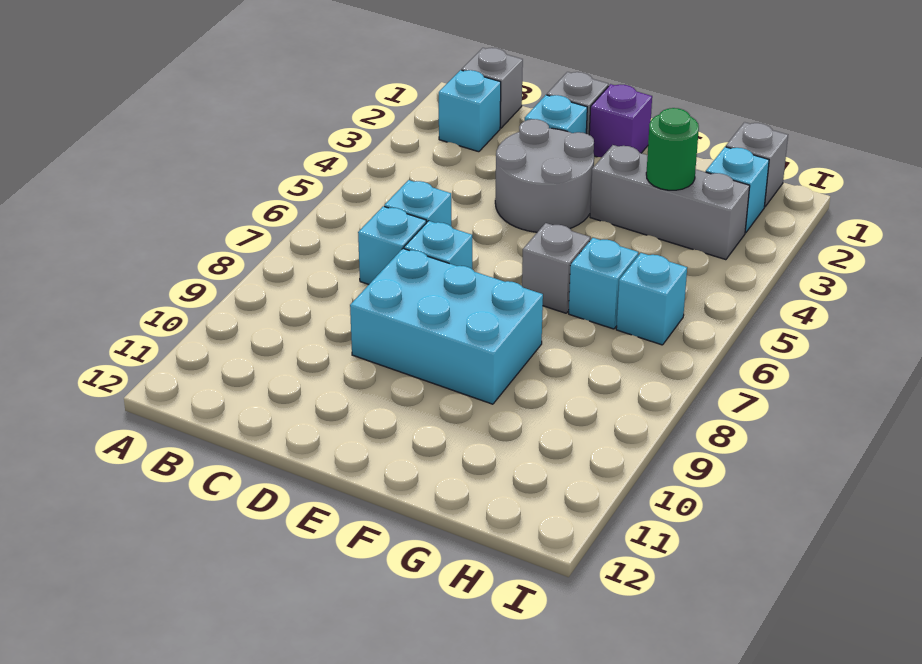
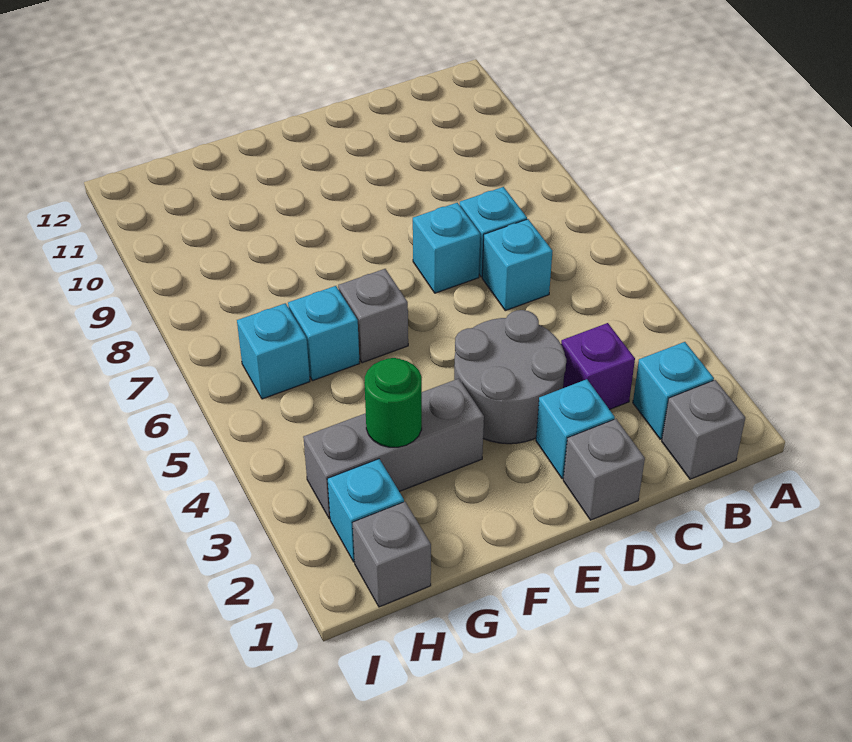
cyan 2x3 brick [350,249,543,404] -> none
purple 1x1 brick [589,84,652,157] -> purple 1x1 brick moved to [561,323,635,410]

